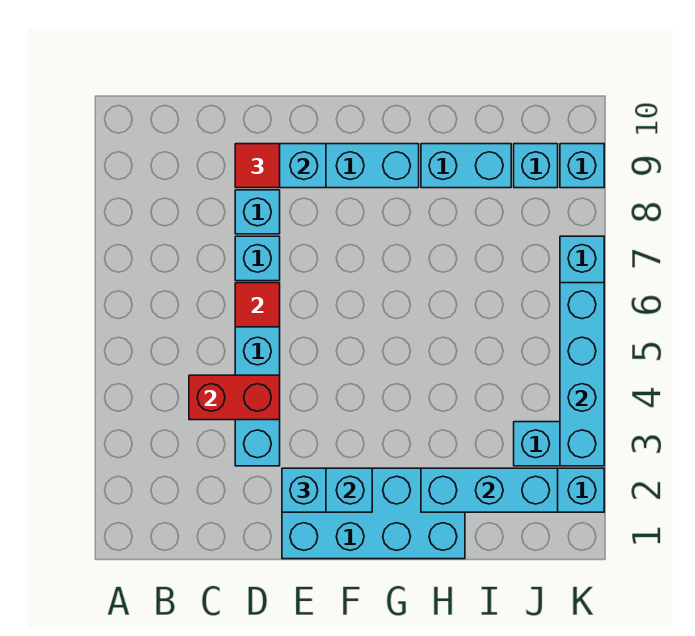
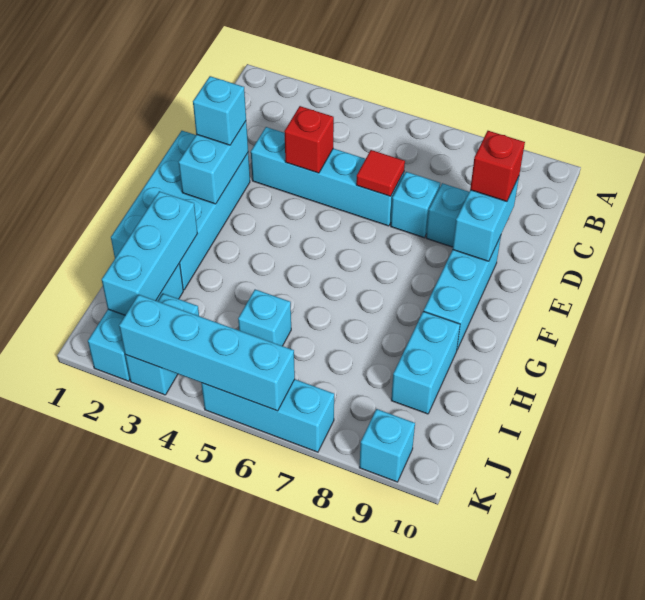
red 1x2 brick [189,375,280,420] -> red 1x1 brick [284,106,334,173]
red 1x1 tile [235,144,280,188] -> red 1x1 brick [470,131,525,201]
cyan 1x1 brick [514,144,558,188] -> cyan 1x1 brick moved to [238,289,291,346]

